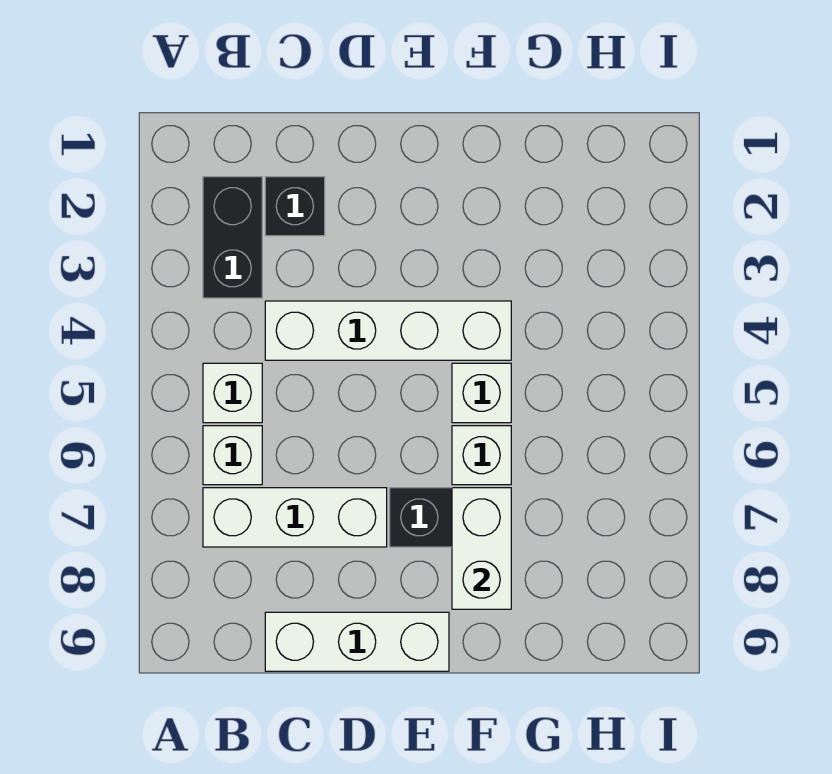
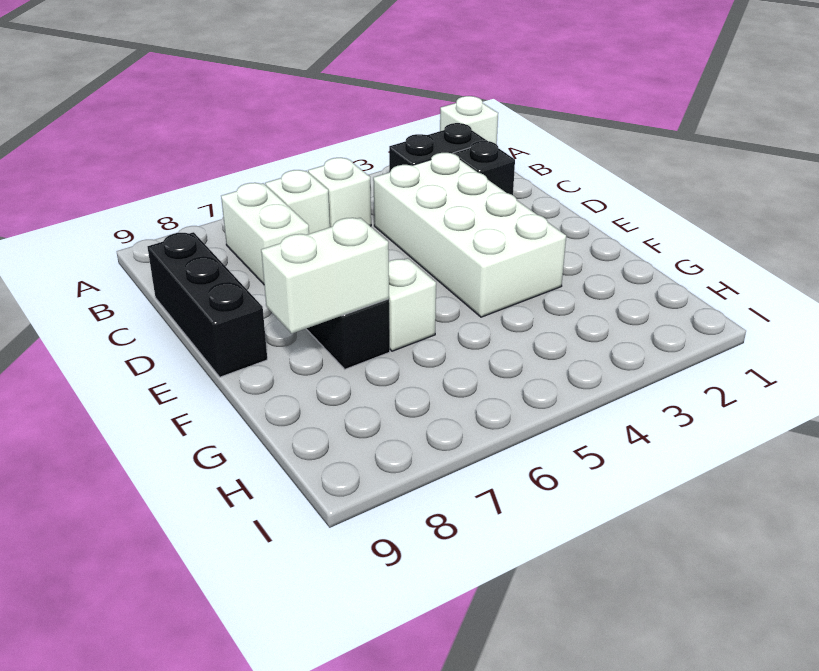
white 1x3 brick [203,488,387,547] -> white 1x2 brick [221,183,309,284]
white 1x4 brick [265,301,511,360] -> white 2x4 brick [373,153,566,317]
white 1x3 brick [265,612,449,671] -> black 1x3 brick [148,232,267,377]
white 1x1 brick [452,363,511,423] -> white 1x1 brick moved to [440,96,498,144]

